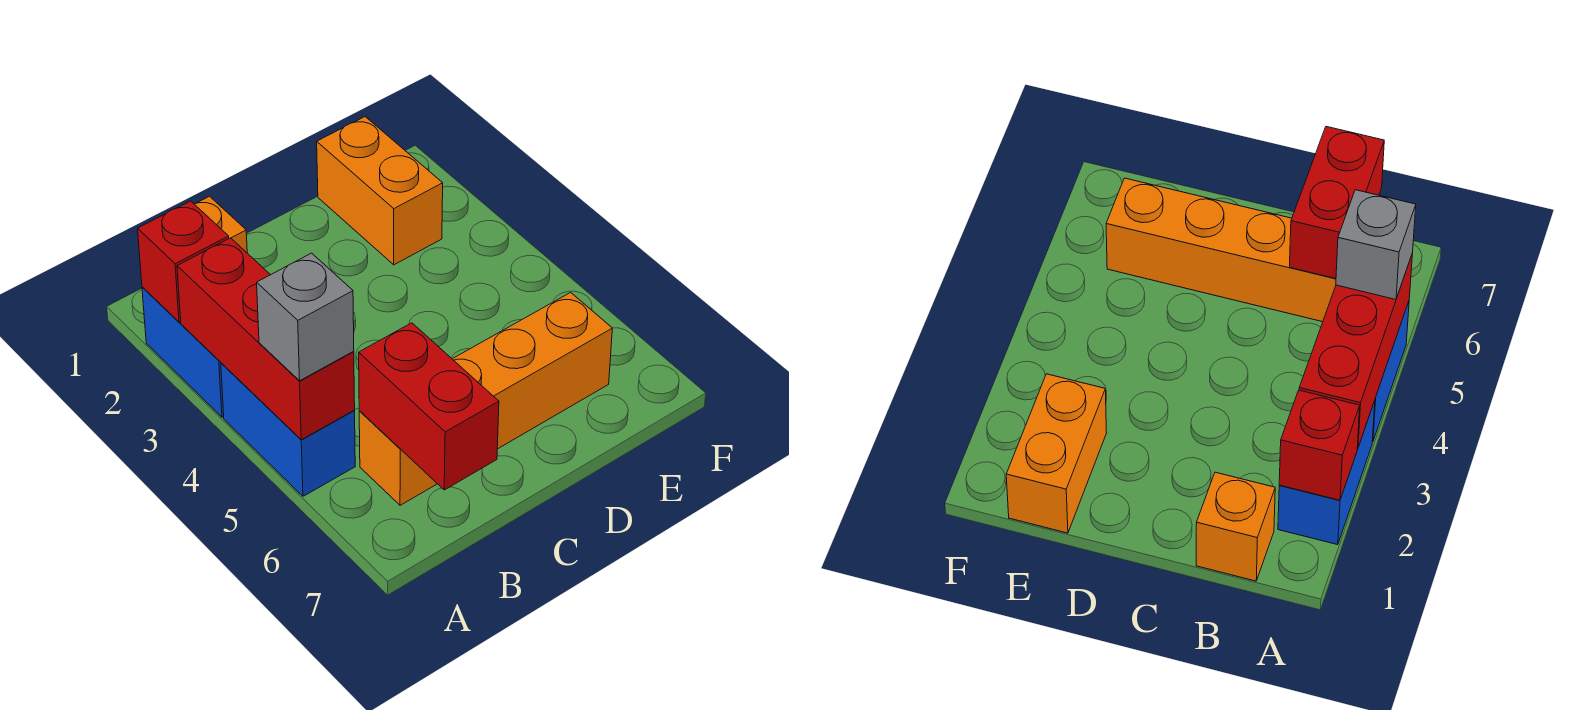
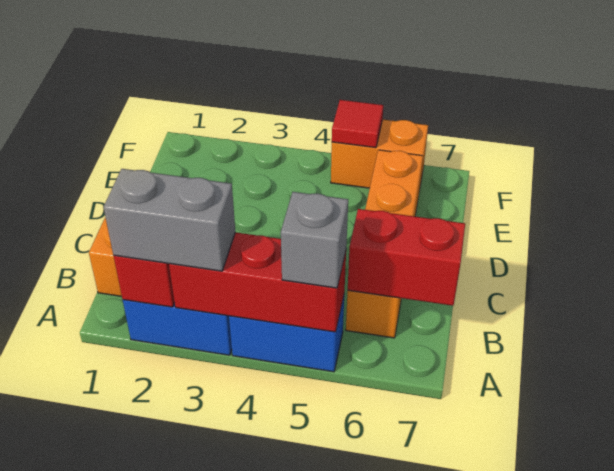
none -> grey 1x2 brick [104,169,235,271]
orange 1x2 brick [317,117,443,265] -> orange 1x2 brick moved to [331,119,428,191]
none -> red 1x1 tile [332,100,383,148]

